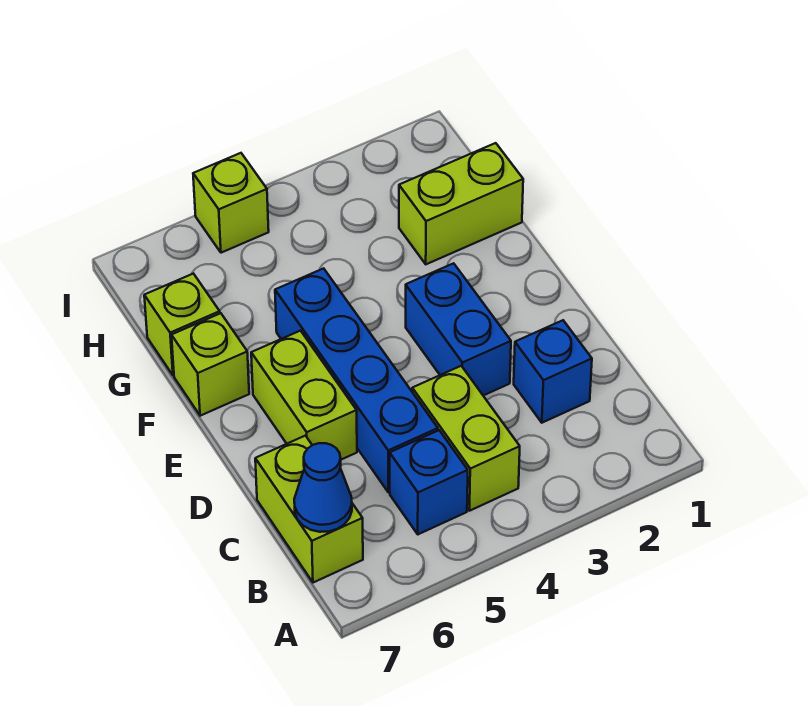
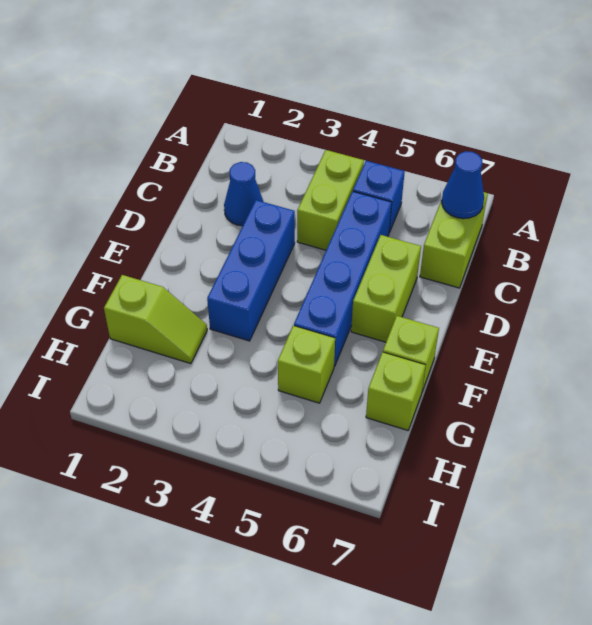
blue 1x1 brick [514,320,592,423] -> blue 1x1 cone [224,162,263,226]
blue 1x2 brick [406,263,511,396] -> blue 1x3 brick [207,200,295,341]
lime 1x2 brick [399,143,523,264] -> lime 1x2 slope [104,275,207,364]
lime 1x1 brick [193,153,269,253] -> lime 1x1 brick moved to [278,326,335,403]

